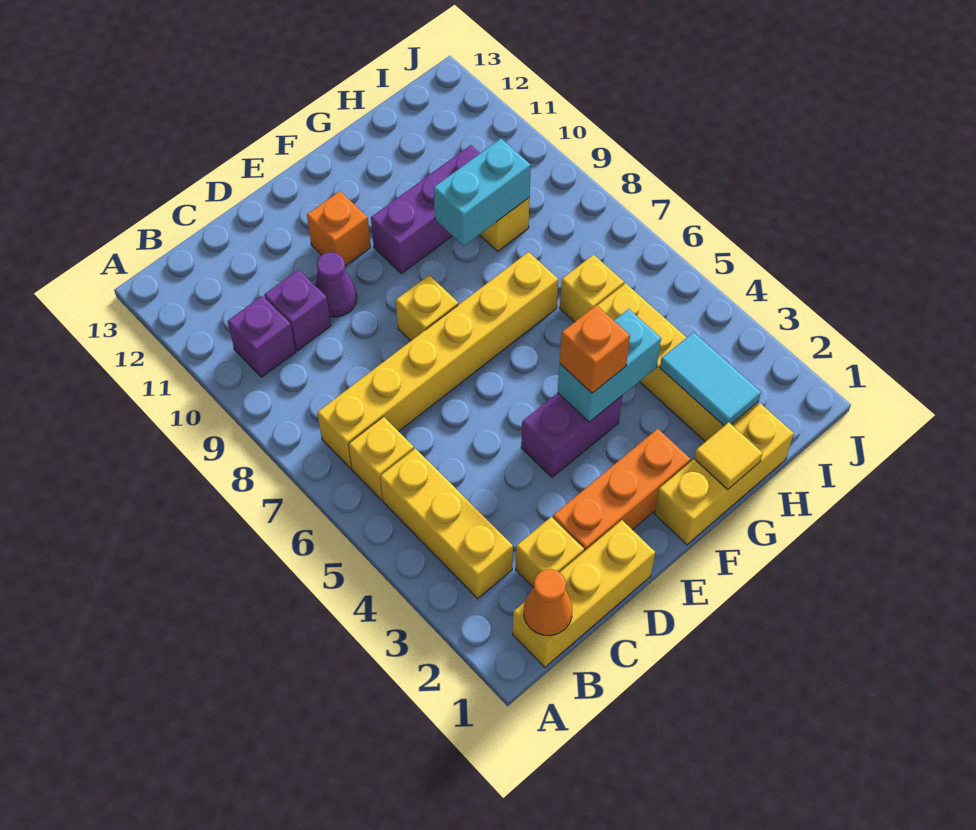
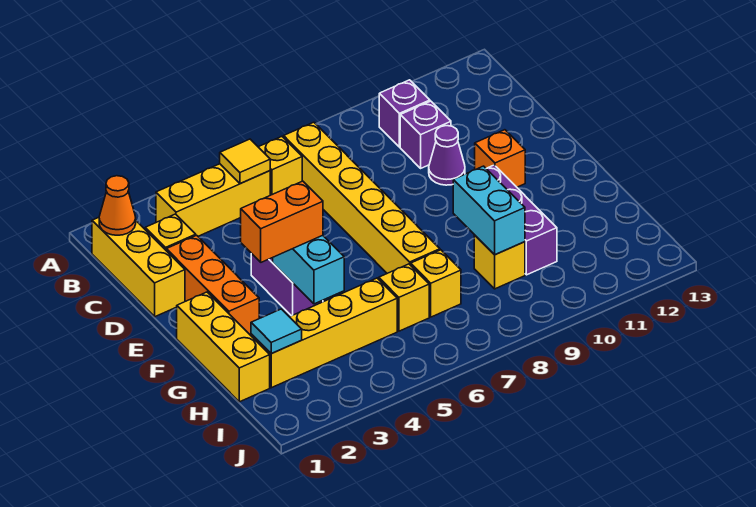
yellow 1x1 brick [396,275,458,341] -> yellow 1x1 brick moved to [411,250,461,317]
orange 1x1 brick [560,305,630,393] -> orange 1x2 brick [241,181,323,262]
yellow 1x1 tile [694,422,763,490] -> yellow 1x1 tile moved to [220,139,270,184]
cyan 1x2 tile [660,332,761,426] -> cyan 1x1 tile [251,309,302,354]

